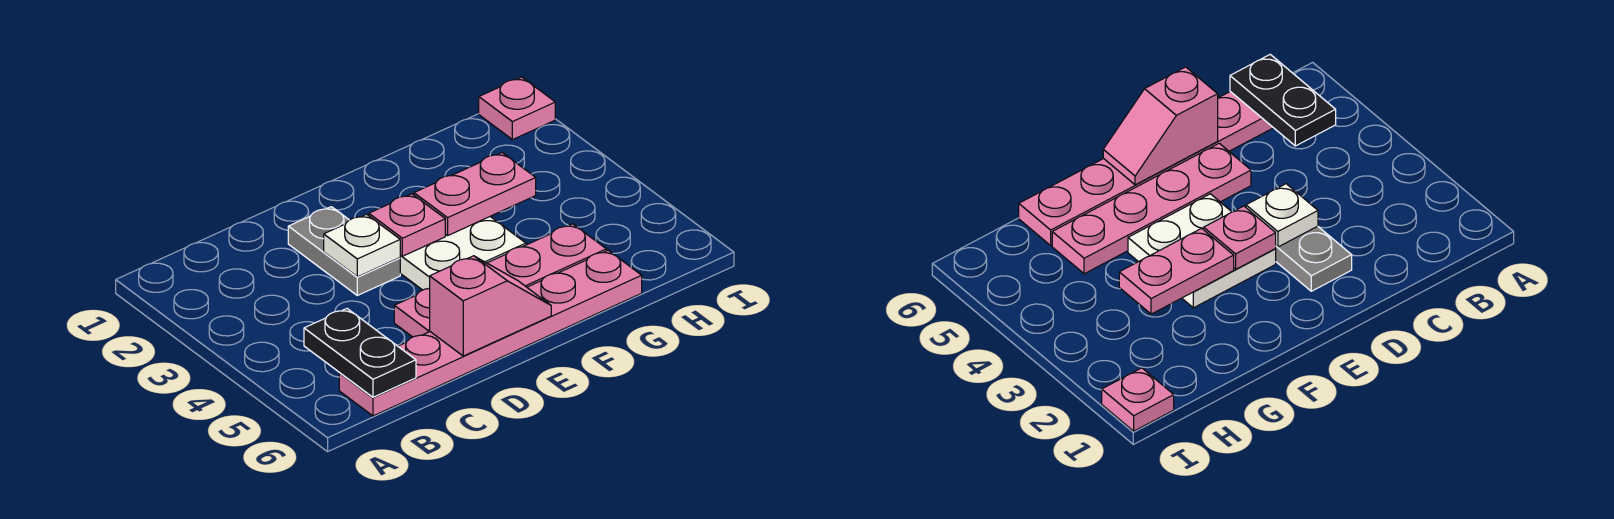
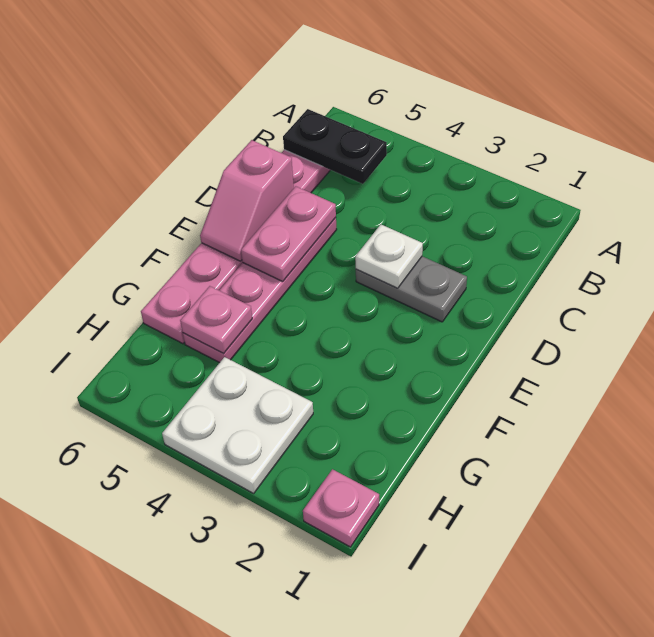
white 2x2 plate [400,217,526,290] -> white 2x2 plate moved to [162,357,313,493]
pink 1x1 plate [369,194,445,256] -> pink 1x1 plate moved to [180,286,252,353]
pink 1x2 plate [414,153,536,235] -> pink 1x2 plate moved to [241,186,336,281]

